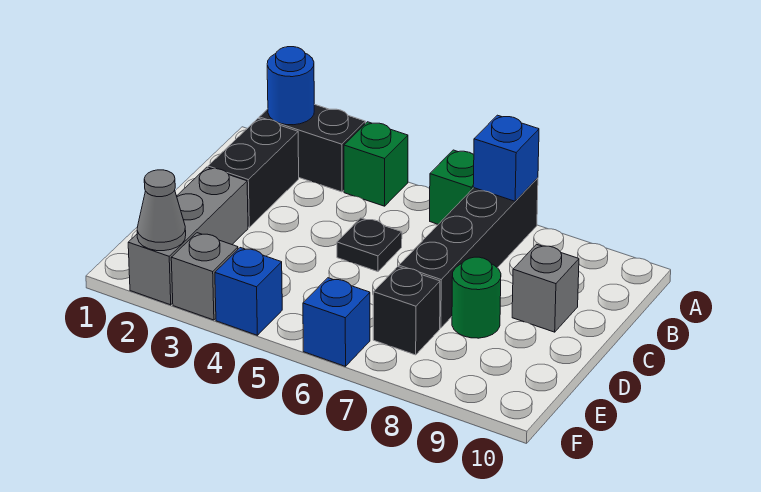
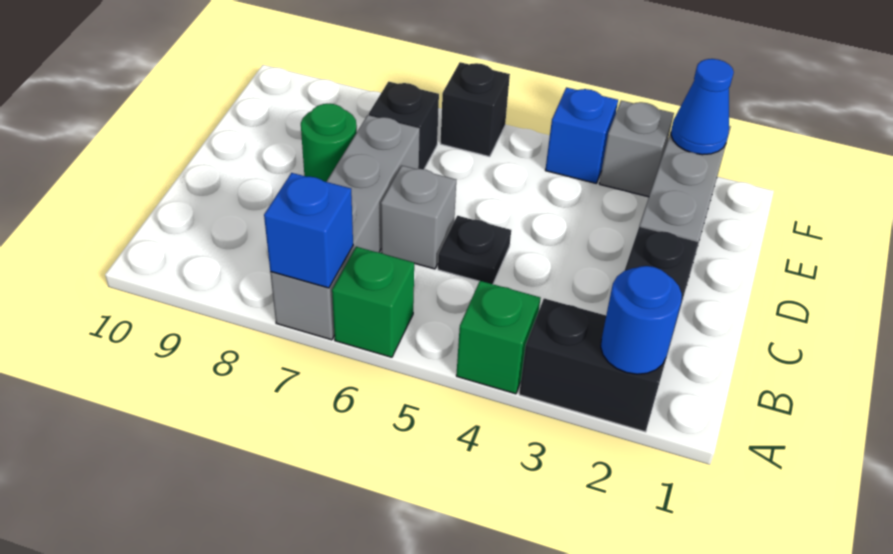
black 1x4 brick [399,178,538,328] -> grey 1x4 brick [270,115,420,340]
grey 1x1 brick [512,244,579,332] -> grey 1x1 brick moved to [381,166,456,269]
grey 1x1 cone [137,170,186,251] -> blue 1x1 cone [671,59,734,155]
blue 1x1 brick [303,278,370,366] -> black 1x1 brick [441,62,510,157]

